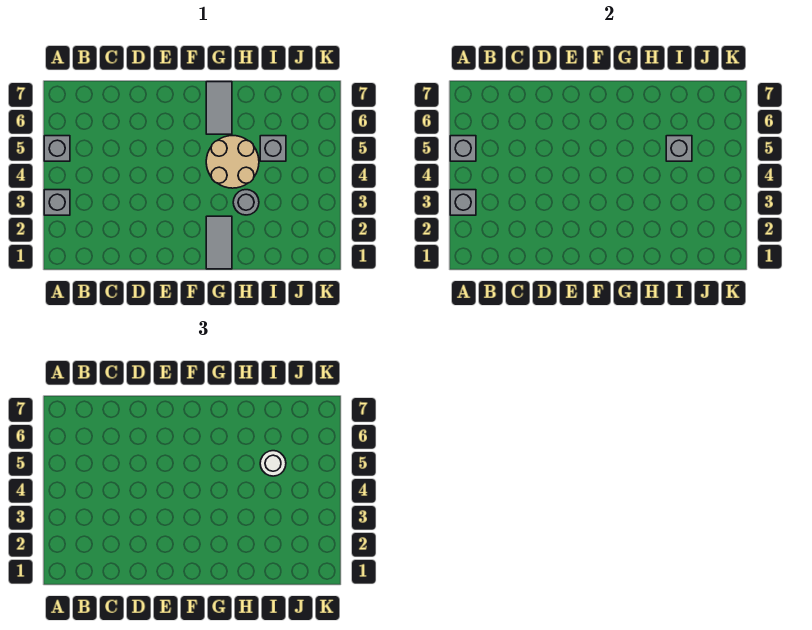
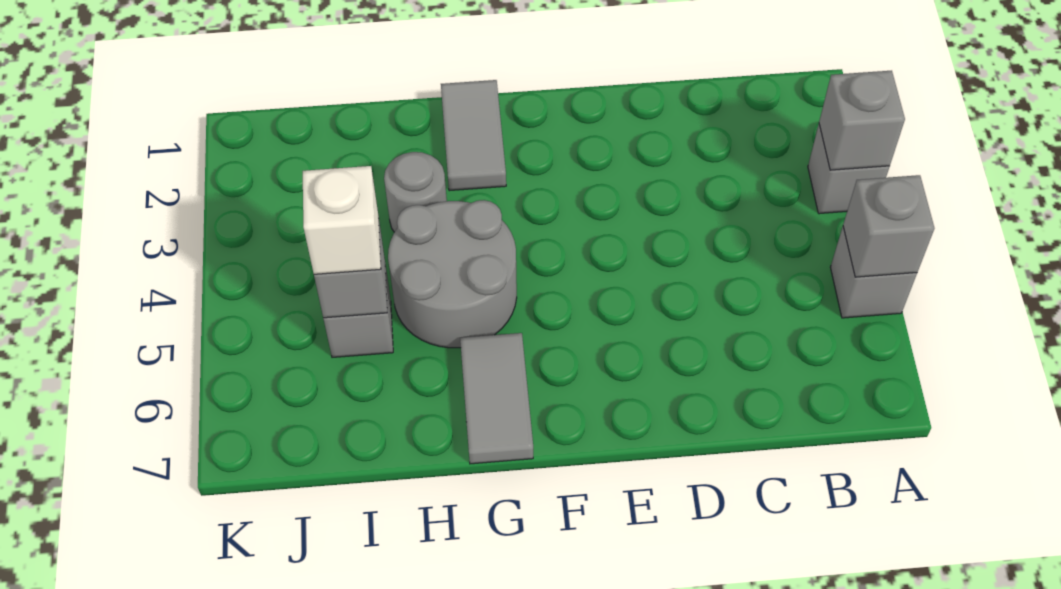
tan 2x2 round brick [206,136,259,188] -> grey 2x2 round brick [388,200,517,348]
white 1x1 round brick [260,451,286,476] -> white 1x1 brick [303,166,381,274]

